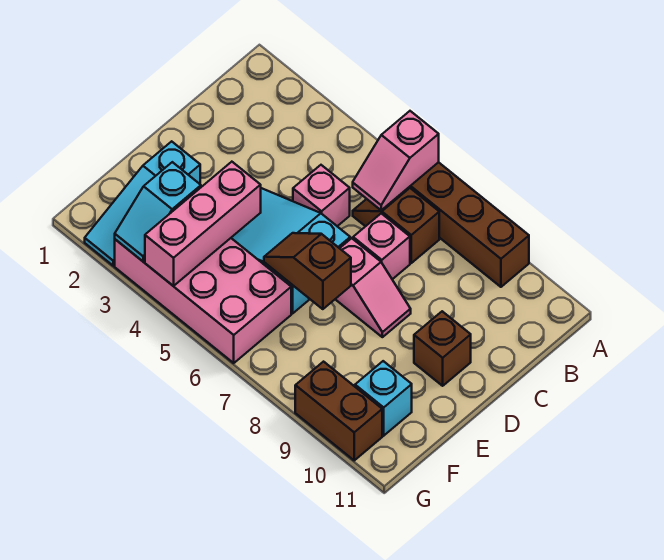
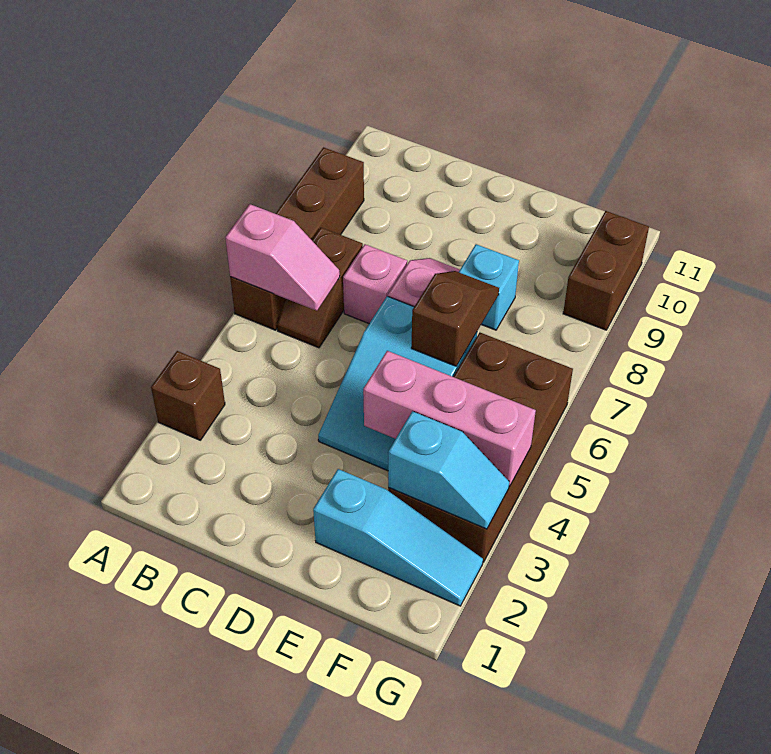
pink 1x1 brick [293,165,350,226] -> none
brown 1x1 brick [414,311,471,386] -> brown 1x1 brick moved to [151,351,225,440]
brown 1x2 slope [264,233,351,309] -> brown 1x2 slope turned to [411,271,499,366]
pink 2x4 brick [115,238,291,363] -> brown 2x4 brick [388,333,573,562]
cyan 1x1 brick [355,361,412,436] -> cyan 1x1 brick moved to [459,244,519,330]

